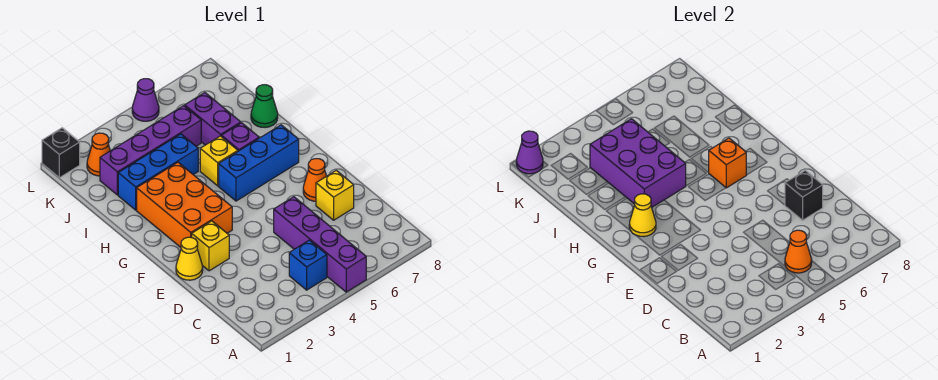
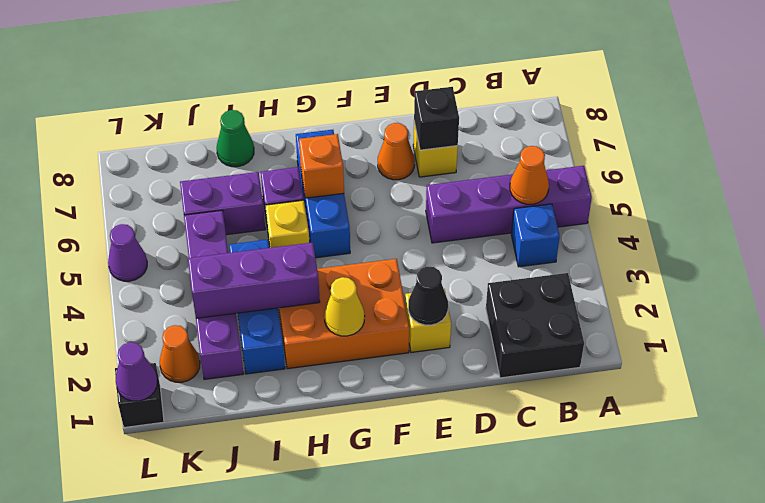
none -> black 2x2 brick [486,273,584,378]
yellow 1x1 cone [176,237,203,280] -> none
none -> black 1x1 cone [408,266,448,325]
purple 2x3 brick [590,119,686,207] -> purple 1x3 brick [188,243,320,318]

